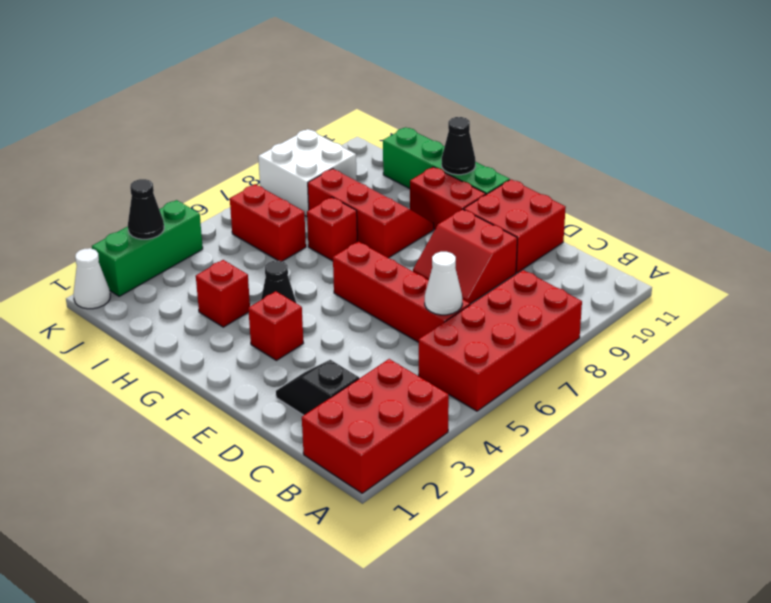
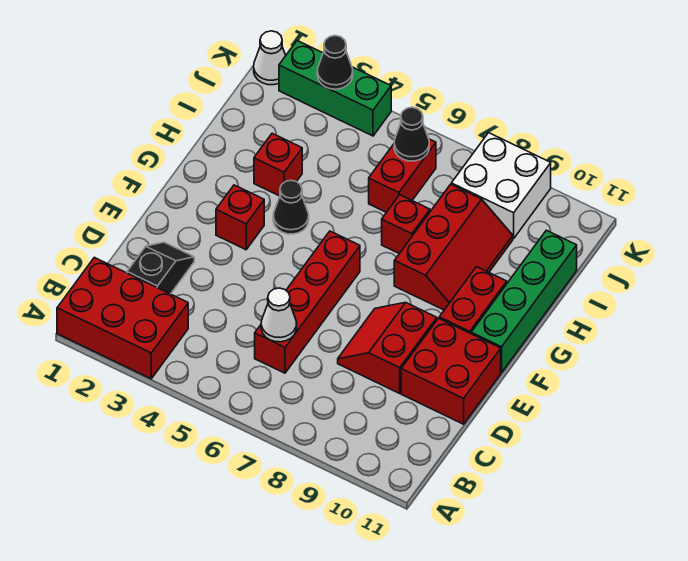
red 2x4 brick [419,270,582,411] -> none
black 1x1 cone [442,117,475,175] -> black 1x1 cone moved to [394,107,429,161]

